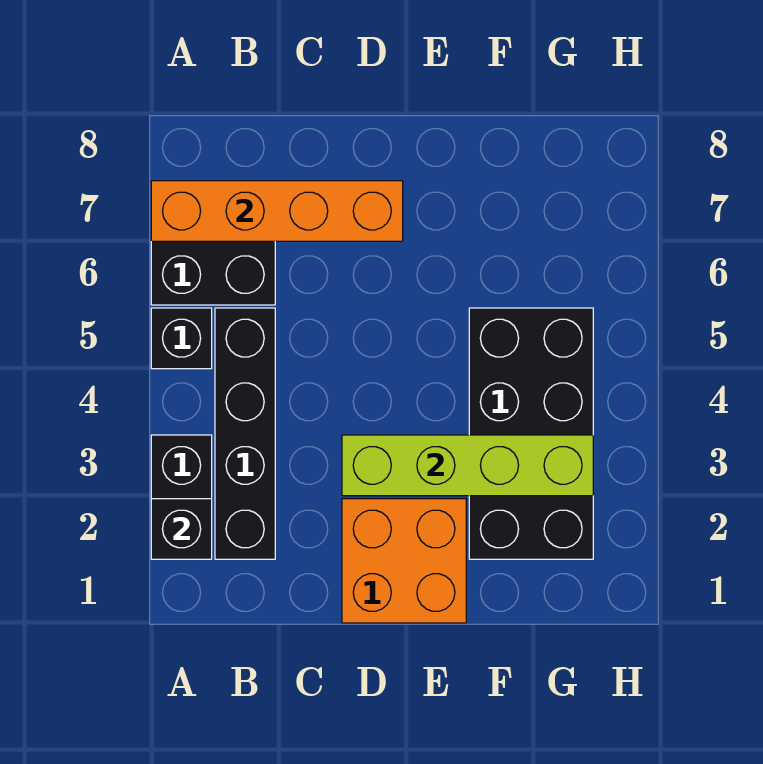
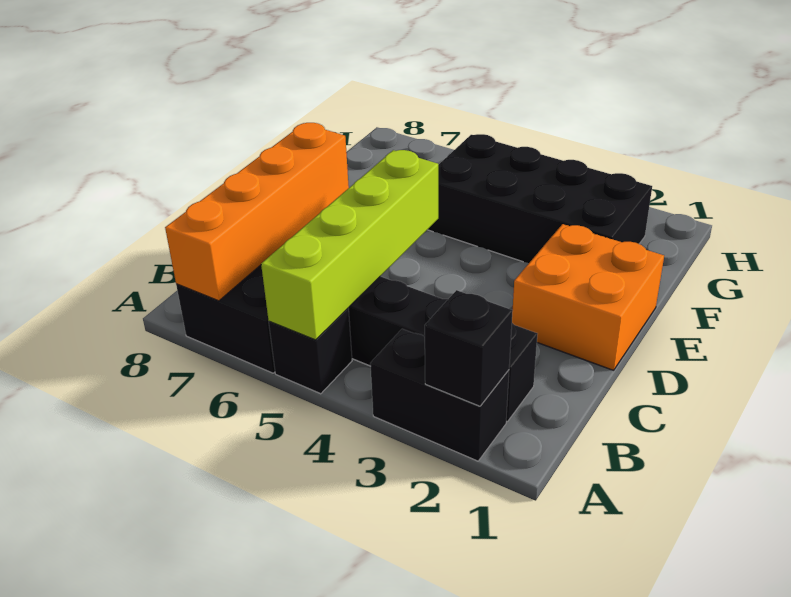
lime 1x4 brick [342,435,593,496] -> lime 1x4 brick moved to [261,150,438,340]

